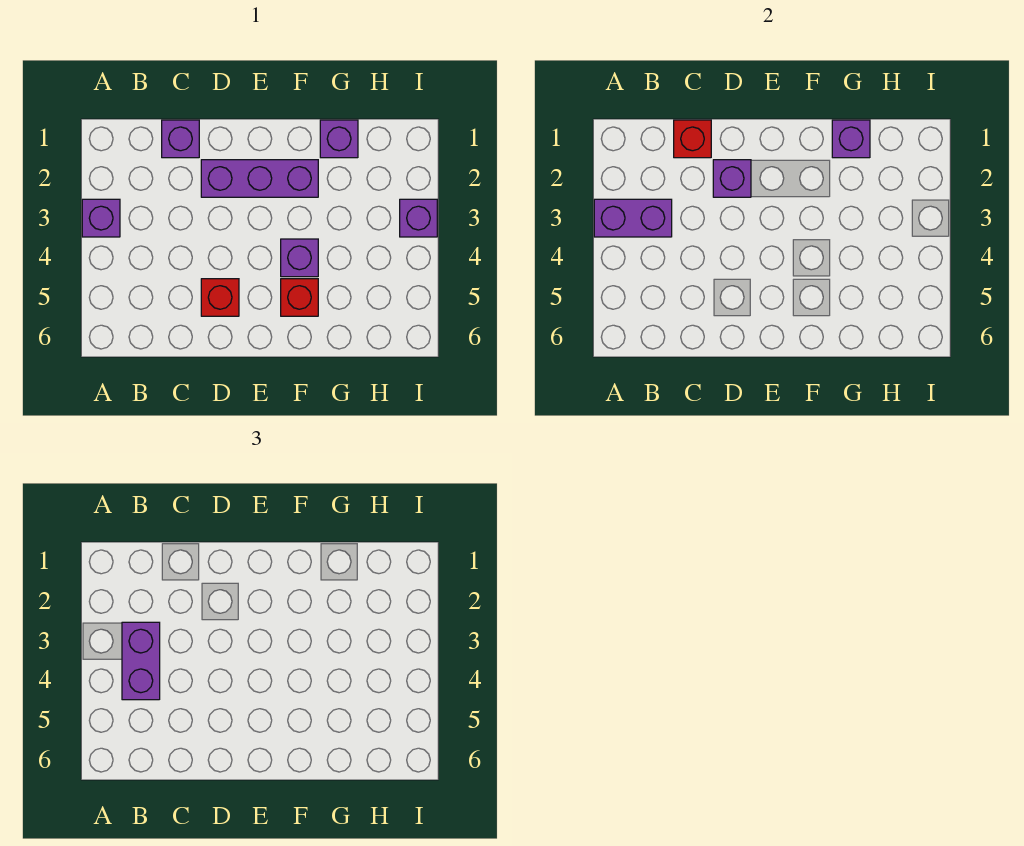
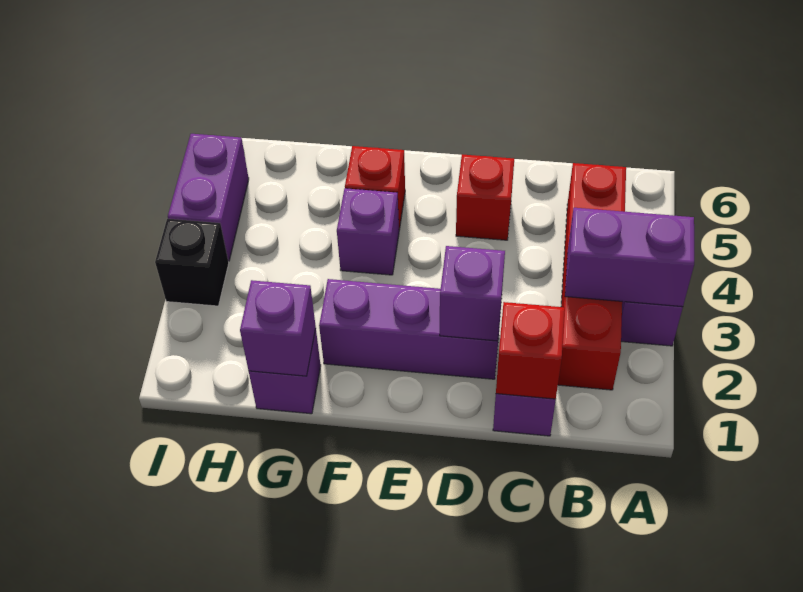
none -> red 1x4 brick [558,163,626,390]
purple 1x2 brick [122,622,160,700] -> purple 1x2 brick moved to [168,134,249,261]
purple 1x1 brick [400,199,437,237] -> black 1x1 brick [155,219,229,306]

